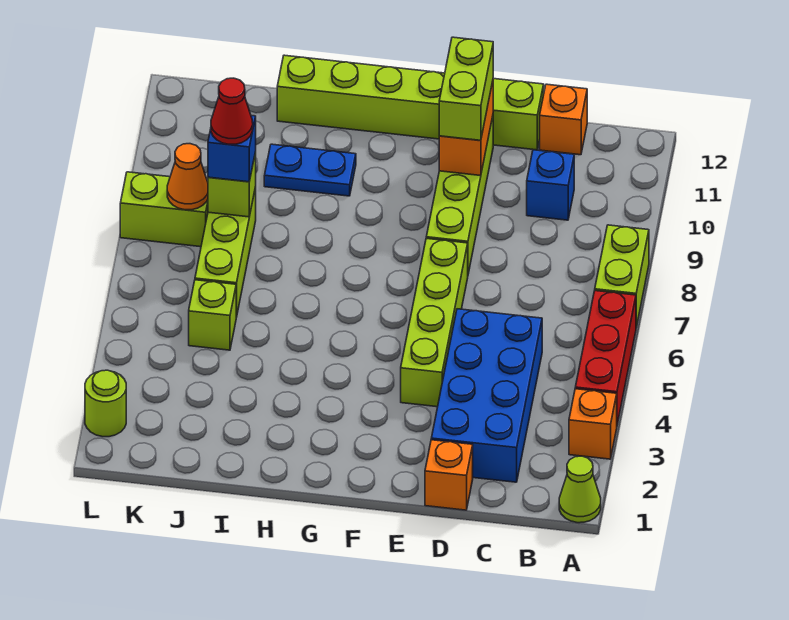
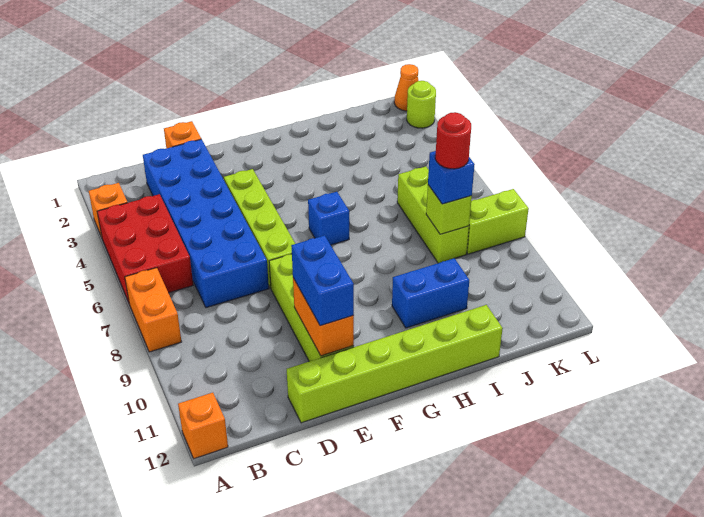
lime 1x1 cone [559,456,601,523] -> none
red 1x3 brick [575,291,636,424] -> red 2x3 brick [97,194,193,302]
lime 1x2 brick [595,225,649,327] -> orange 1x2 brick [125,268,182,352]
blue 2x4 brick [431,309,542,482] -> blue 2x6 brick [143,139,269,308]
blue 1x1 brick [527,150,574,220] -> blue 1x1 brick moved to [308,192,349,245]
orange 1x1 brick [540,84,587,155] -> orange 1x1 brick moved to [178,393,228,459]
lime 1x2 brick [439,37,493,140] -> blue 1x2 brick [291,235,354,326]
blue 1x2 plate [264,144,356,196] -> blue 1x2 brick [392,258,469,328]
lime 1x1 brick [189,280,236,350] -> none
red 1x1 cone [211,78,253,144] -> red 1x1 round brick [435,112,471,169]
orange 1x1 cone [167,144,208,210] -> orange 1x1 cone moved to [394,64,419,111]

